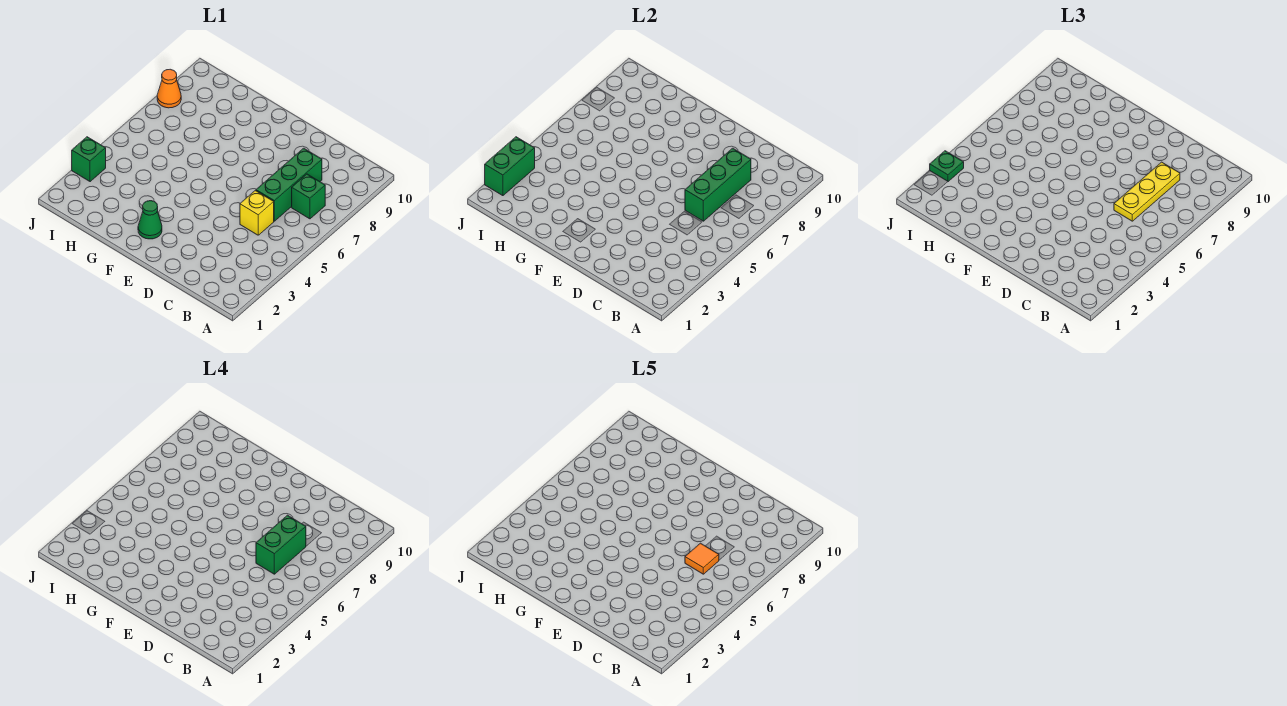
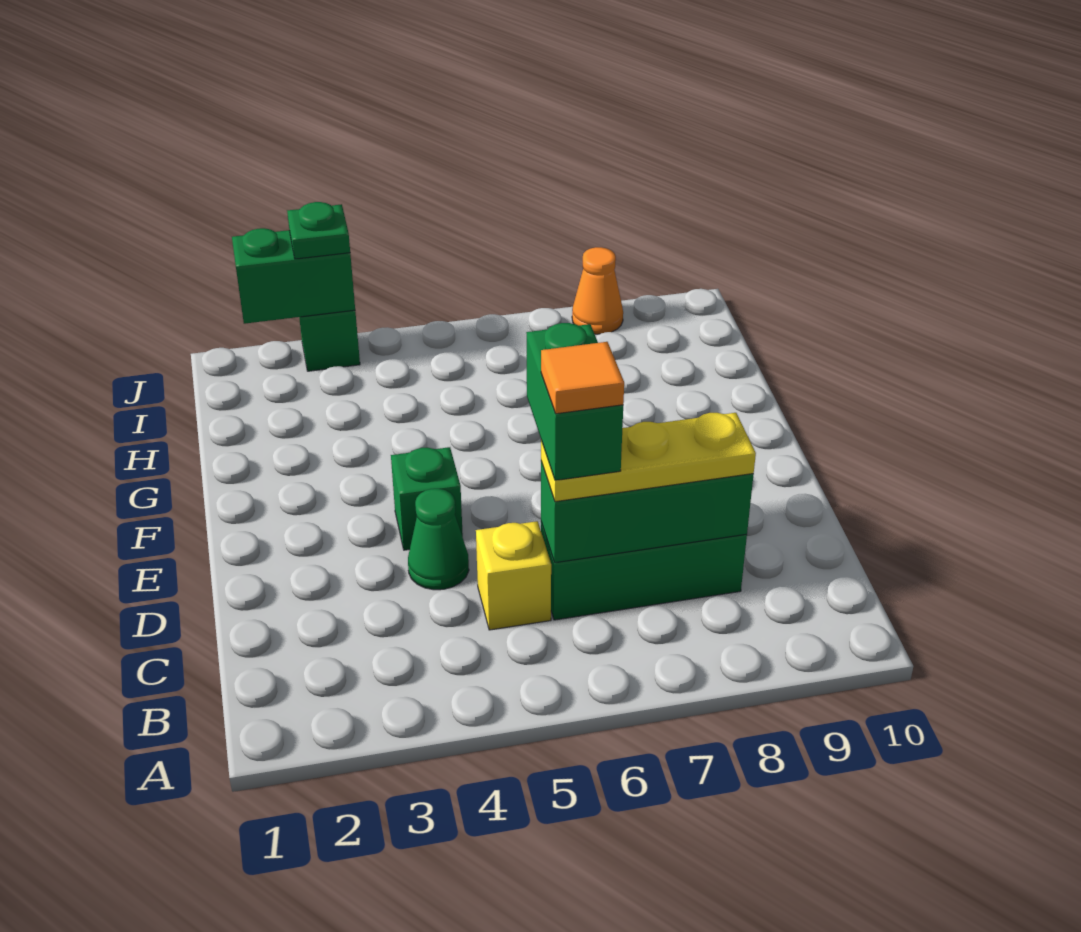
green 1x1 brick [292,174,325,219] -> green 1x1 brick moved to [391,447,463,550]
green 1x2 brick [256,515,306,574] -> green 1x2 brick turned to [526,323,623,480]
green 1x1 cone [138,201,162,239] -> green 1x1 cone moved to [408,489,469,590]

